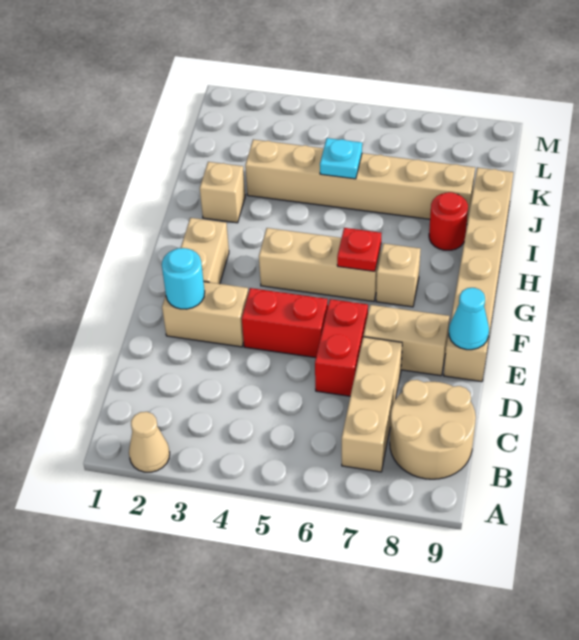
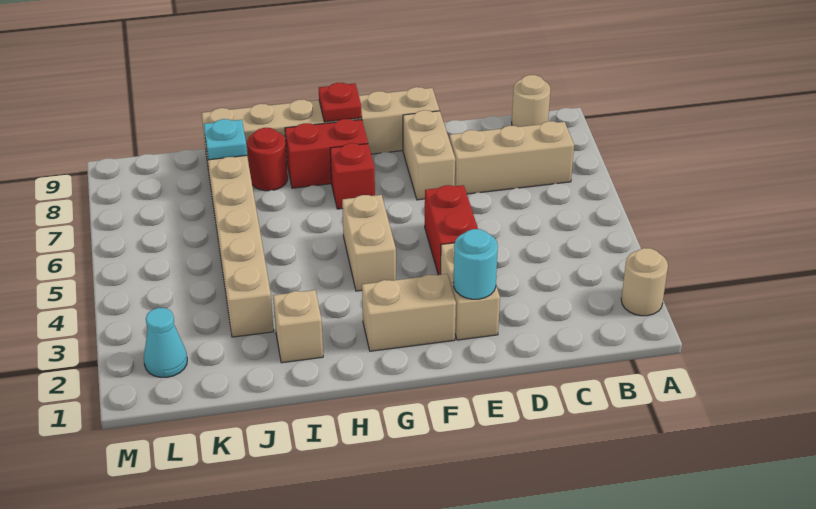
tan 1x1 cone [129,412,170,472] -> tan 1x1 round brick [621,248,668,316]
tan 2x2 round brick [390,380,476,479] -> tan 1x1 round brick [512,75,550,127]
red 1x2 brick [315,299,368,396] -> red 1x2 brick moved to [285,119,368,188]
cyan 1x1 cone [449,288,489,350] -> cyan 1x1 cone moved to [144,308,187,377]
tan 1x3 brick [259,228,381,301] -> tan 1x2 brick [342,195,396,291]
red 1x1 plate [337,228,381,271] -> red 1x1 plate moved to [319,83,362,122]
tan 1x1 brick [376,243,421,307] -> red 1x1 brick [330,143,375,209]
cyan 1x1 plate [320,138,362,179] -> cyan 1x1 plate moved to [204,119,247,160]

